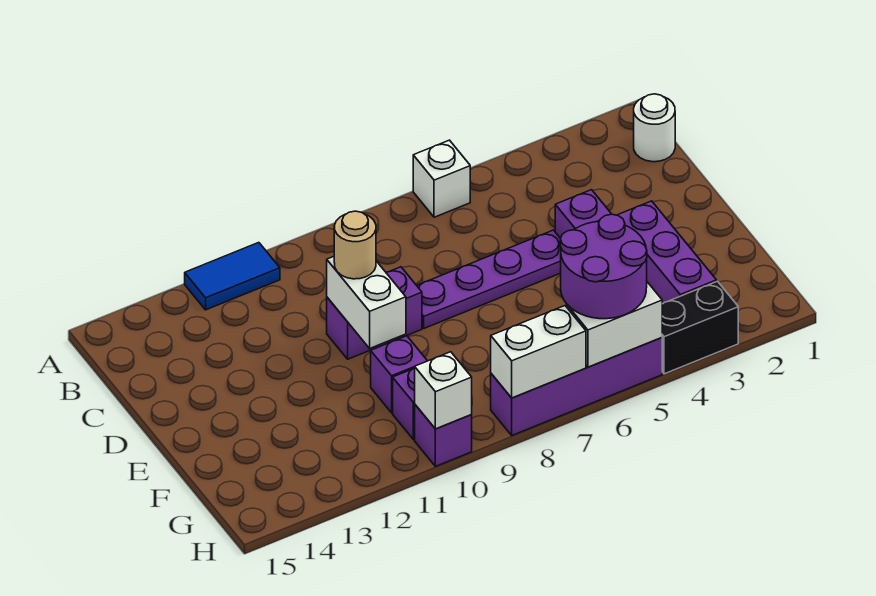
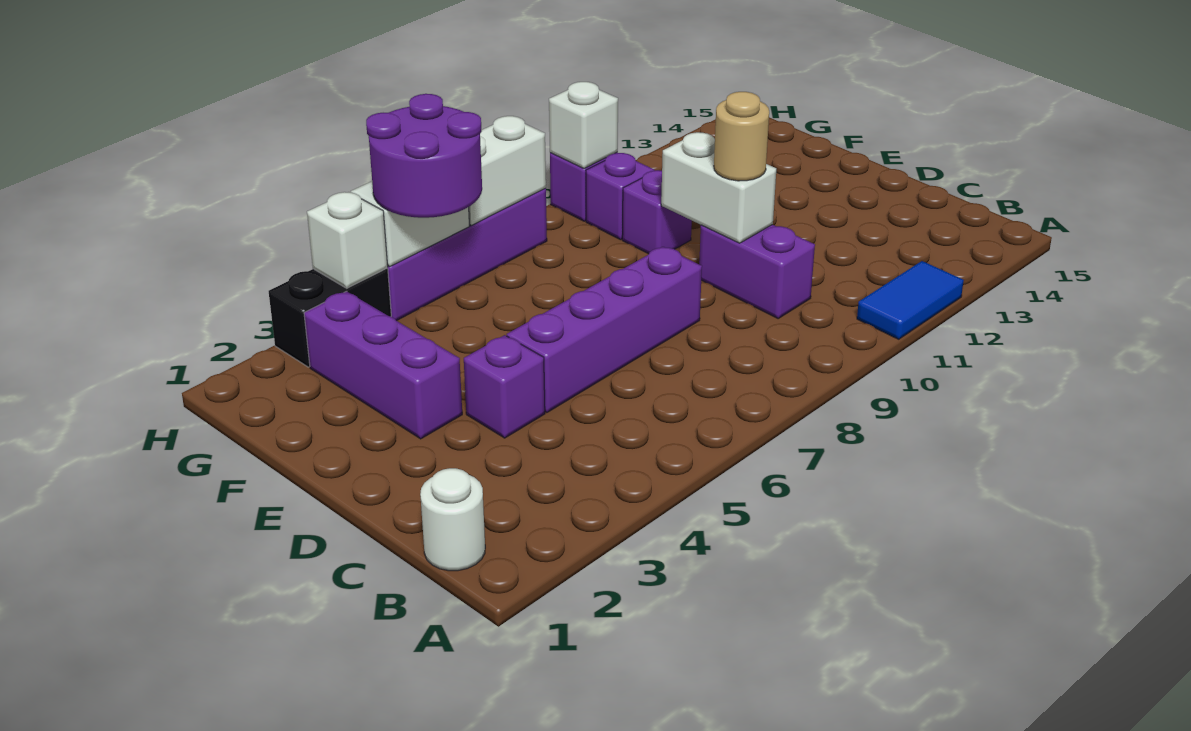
white 1x1 brick [413,140,470,217] -> white 1x1 brick moved to [307,192,388,288]
purple 1x4 plate [417,230,561,328] -> purple 1x4 brick [507,247,702,413]
purple 1x2 brick [327,267,422,359] -> purple 1x2 brick turned to [699,225,815,318]

